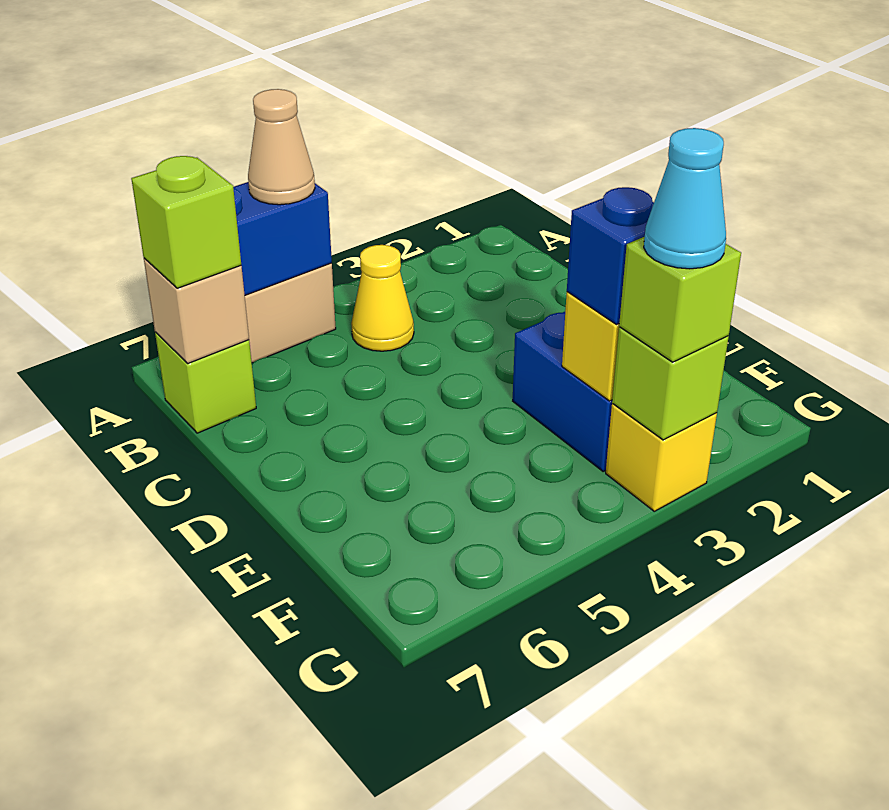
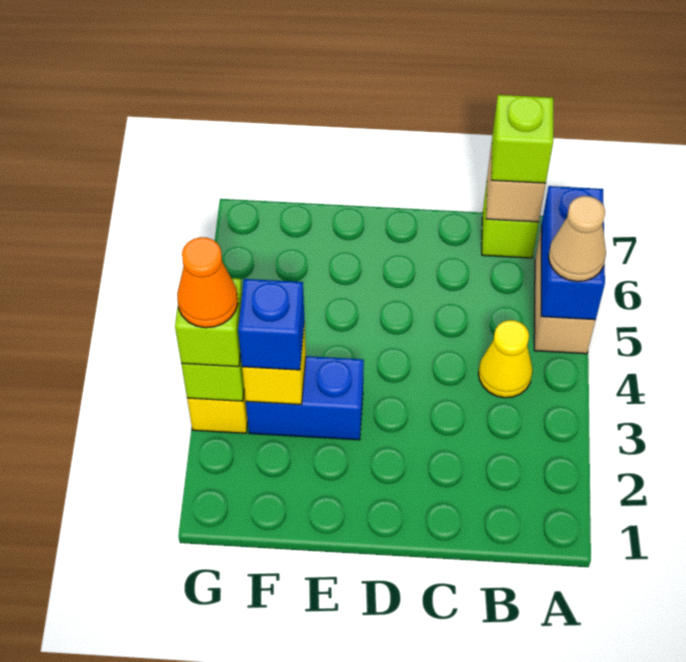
cyan 1x1 cone [644,128,726,269] -> orange 1x1 cone [177,237,238,328]

